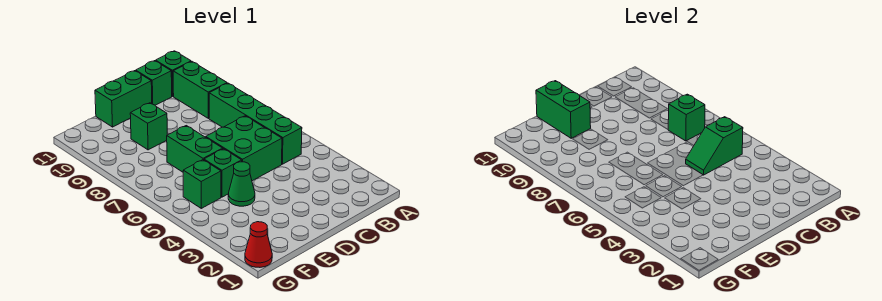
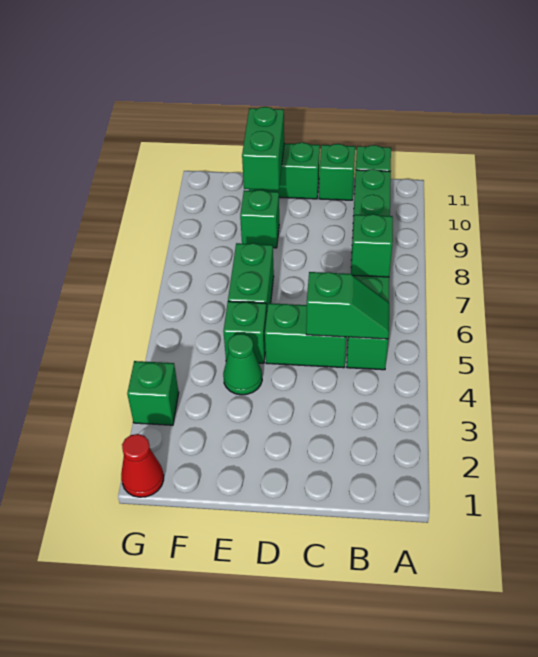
green 1x2 slope [686,117,743,175] -> green 1x2 slope turned to [306,272,389,339]
green 2x2 brick [206,116,282,181] -> green 1x2 brick [265,303,346,368]
green 1x1 brick [183,160,221,208] -> green 1x1 brick moved to [127,361,179,425]

